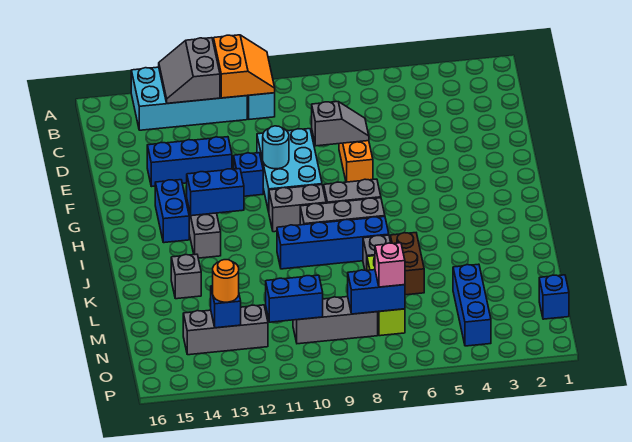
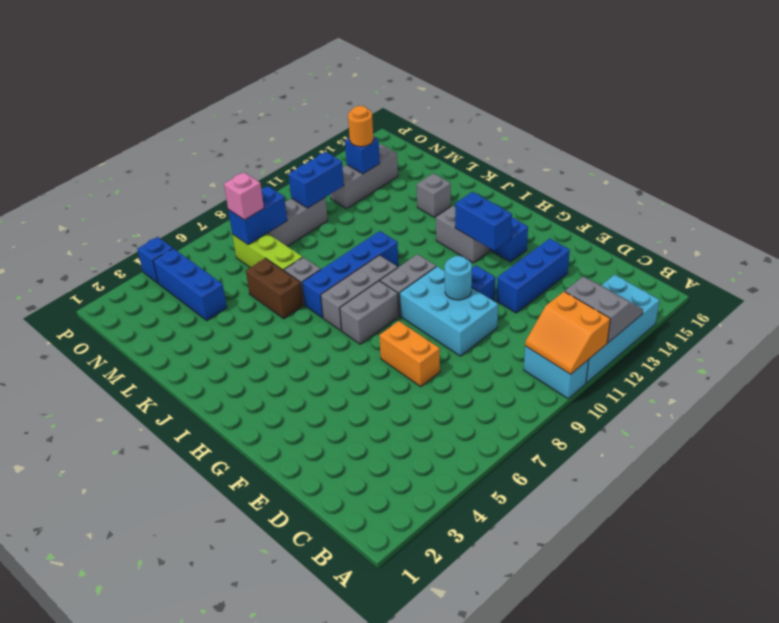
grey 1x2 slope [312,102,369,146] -> none
blue 1x2 brick [187,169,244,216] -> blue 1x2 brick turned to [455,192,512,250]
blue 1x1 brick [539,275,569,319] -> blue 1x1 brick moved to [137,237,173,283]

